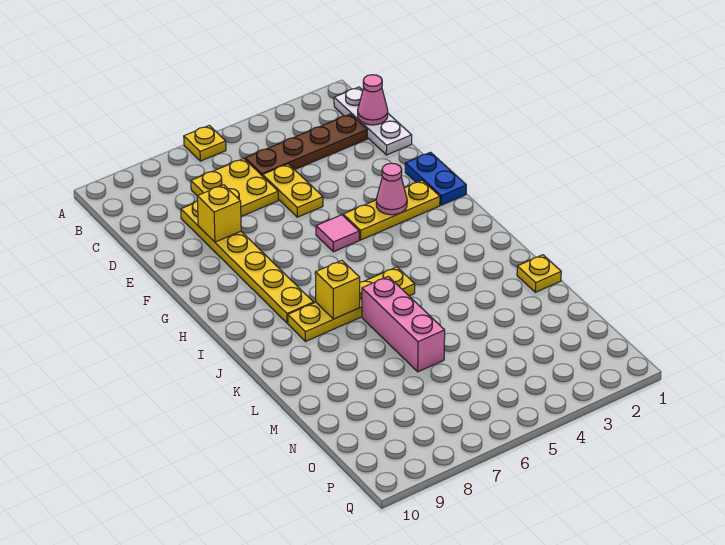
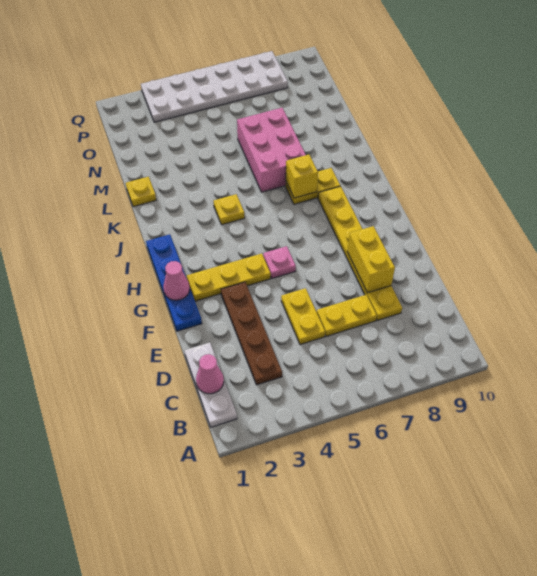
yellow 1x1 plate [184,125,226,161] -> yellow 1x1 plate moved to [214,194,245,225]
brown 1x4 plate [245,114,367,176] -> brown 1x4 plate turned to [221,282,282,385]
yellow 2x2 plate [191,158,278,216] -> yellow 1x2 plate [317,295,377,336]
yellow 1x1 brick [197,185,241,242] -> yellow 1x2 brick [347,226,395,293]
blue 1x2 plate [405,152,466,205] -> blue 1x4 plate [146,234,202,331]
pink 1x1 cone [376,163,407,215] -> pink 1x1 cone moved to [163,261,190,300]
pink 1x1 tile [316,215,359,252] -> pink 1x1 plate [263,246,296,278]
yellow 1x4 plate [288,267,415,341] -> yellow 1x2 plate [285,168,340,204]
pink 1x3 brick [362,276,445,372] -> pink 2x3 brick [237,108,306,192]
none -> white 2x6 plate [141,51,288,122]

